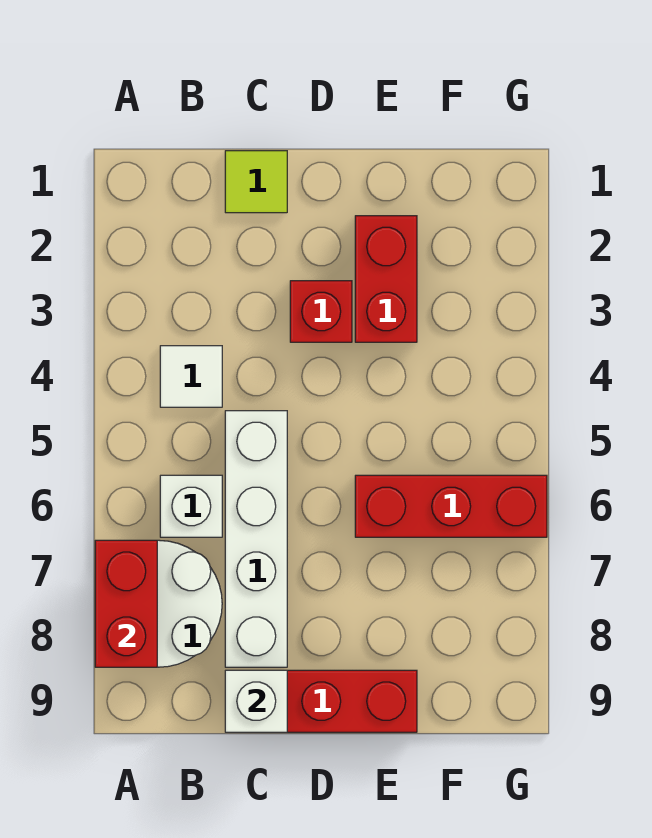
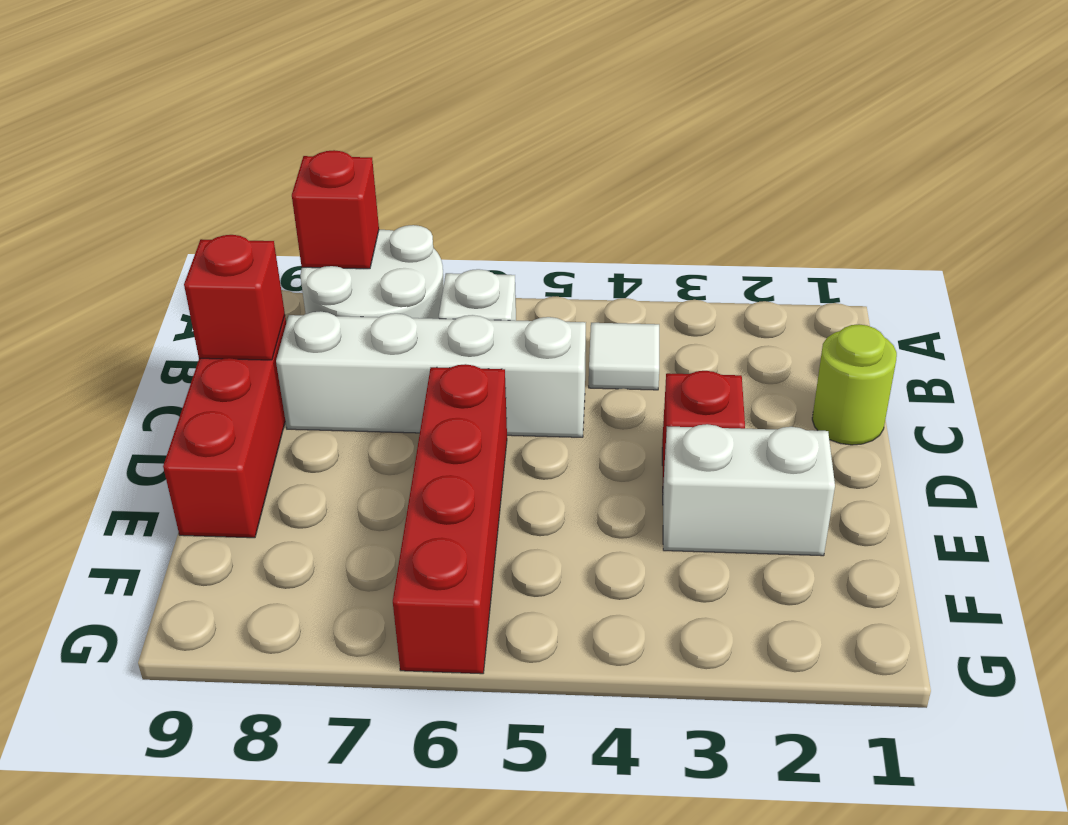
red 1x2 brick [95,540,157,667] -> red 1x1 brick [292,150,379,269]
lime 1x1 tile [225,151,287,213] -> lime 1x1 round brick [812,324,897,445]
white 1x1 brick [225,670,287,732] -> red 1x1 brick [184,235,285,360]
red 1x2 brick [355,216,417,342] -> white 1x2 brick [663,424,835,556]
red 1x3 brick [355,475,547,537] -> red 1x4 brick [393,364,507,674]

